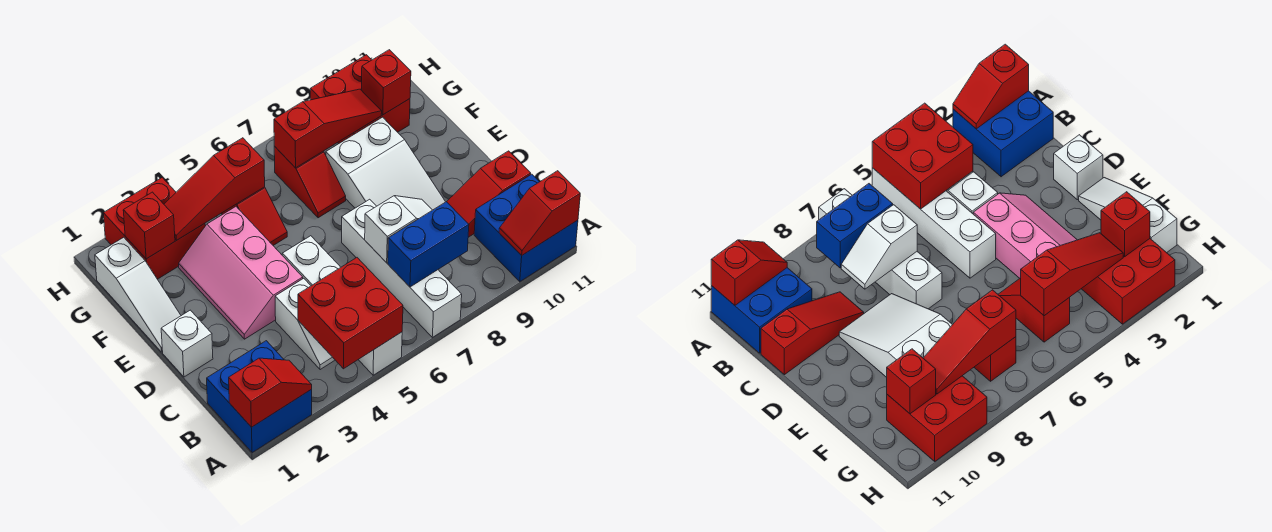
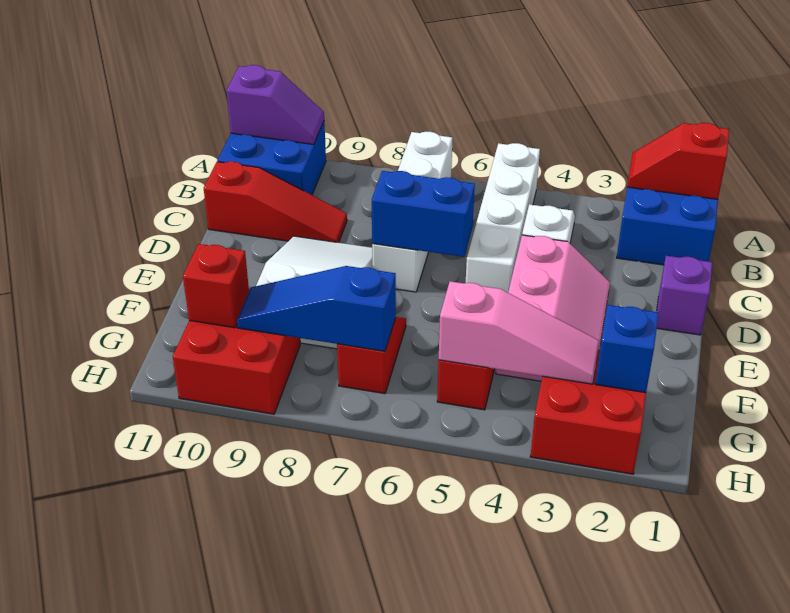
red 2x2 brick [298,258,403,369] -> none
red 1x2 slope [499,171,580,255] -> purple 1x2 slope [226,65,324,144]
blue 1x2 brick [388,202,469,287] -> blue 1x2 brick moved to [372,171,475,257]
white 1x2 slope [365,196,432,263] -> none
white 1x1 brick [161,310,213,377] -> purple 1x1 brick [657,256,712,335]
white 1x3 slope [95,237,181,352] -> none
red 1x1 brick [123,192,175,259] -> blue 1x1 brick [595,305,658,393]
red 1x3 slope [164,138,265,241] -> pink 1x3 slope [439,281,600,384]
red 1x3 slope [274,89,382,168] -> blue 1x3 slope [237,266,396,351]

